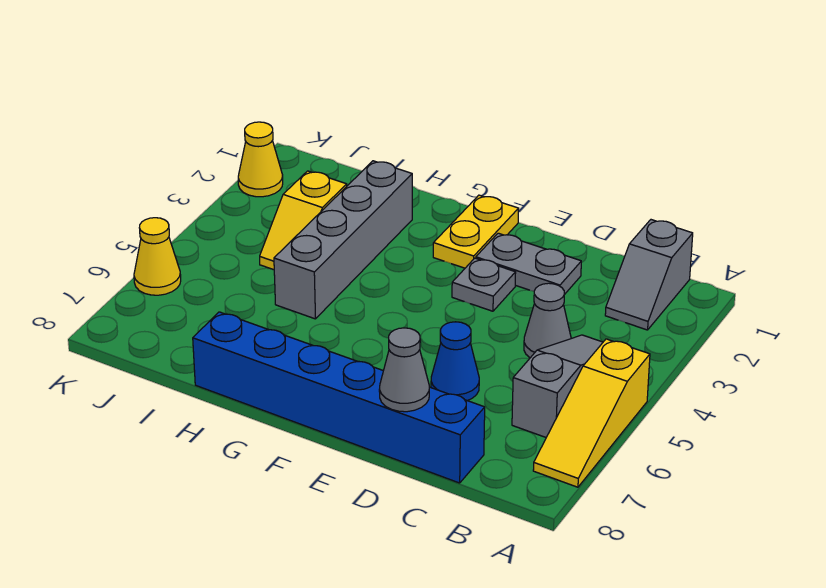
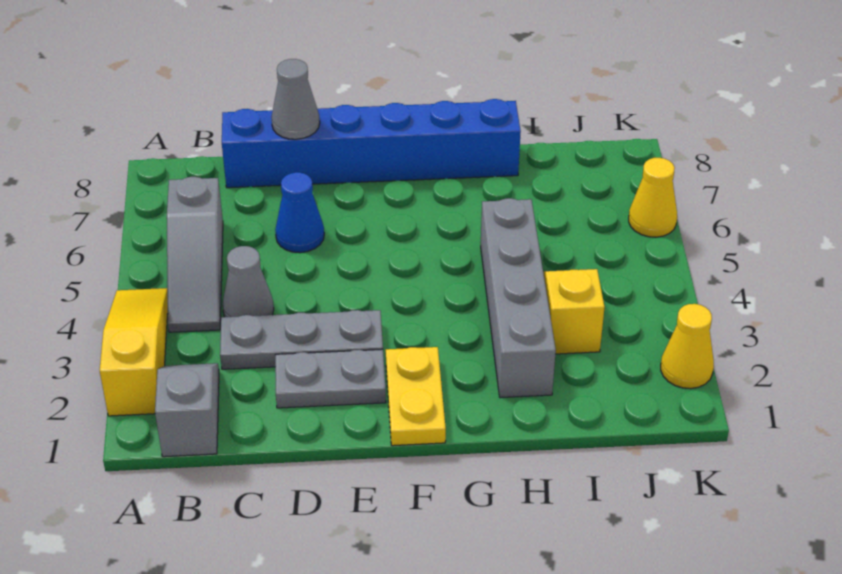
yellow 1x3 slope [533,339,650,487] -> yellow 1x3 slope moved to [100,288,168,416]
grey 1x1 plate [452,258,516,311] -> grey 1x3 plate [220,310,383,369]

